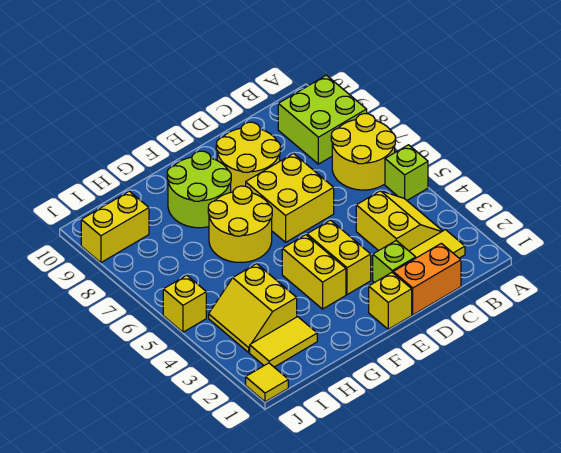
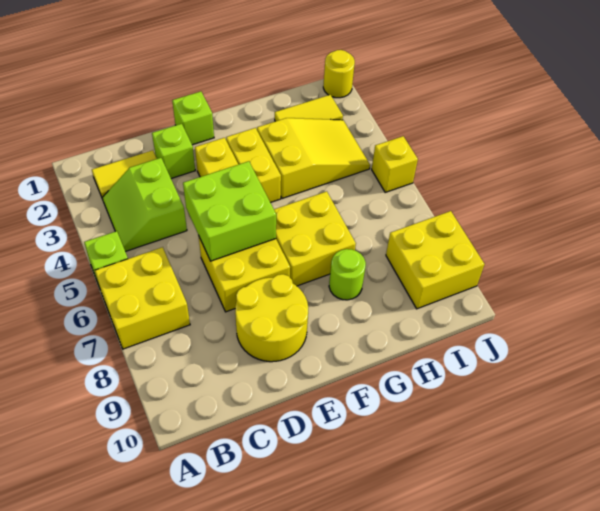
yellow 2x2 round brick [331,114,396,190] -> yellow 2x2 brick [95,247,190,349]
lime 2x2 brick [278,75,367,164] -> lime 2x2 brick moved to [183,161,276,261]
yellow 2x2 slope [356,191,442,251] -> lime 2x2 slope [102,158,187,252]
orange 1x2 brick [393,243,461,315] -> none
yellow 1x1 brick [369,273,412,329] -> lime 1x1 brick [172,92,214,145]
yellow 2x2 round brick [208,186,272,262] -> yellow 2x2 brick [274,191,356,286]
lime 2x2 round brick [167,151,231,228] -> lime 1x1 round brick [329,249,366,300]
yellow 2x2 slope [209,264,297,352] -> yellow 2x3 slope [257,118,370,199]
yellow 1x2 brick [81,191,149,263] -> yellow 2x2 brick [386,211,485,309]
yellow 1x1 tile [246,363,288,402] -> yellow 1x1 round brick [323,50,355,98]

